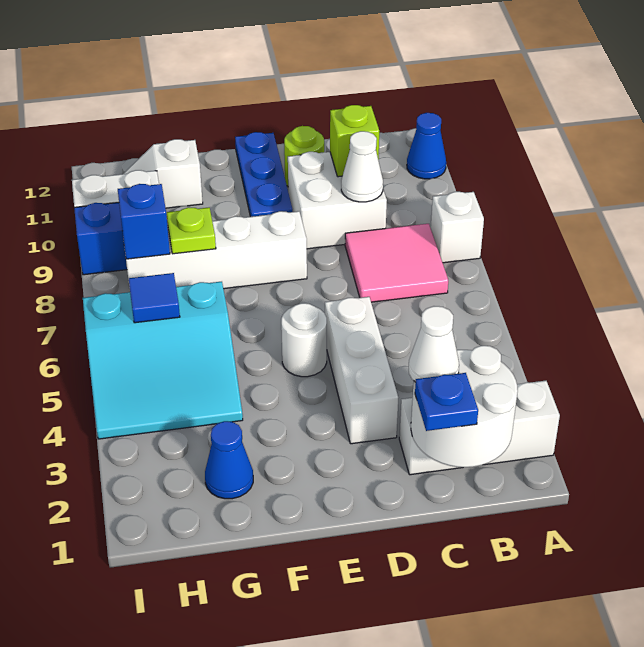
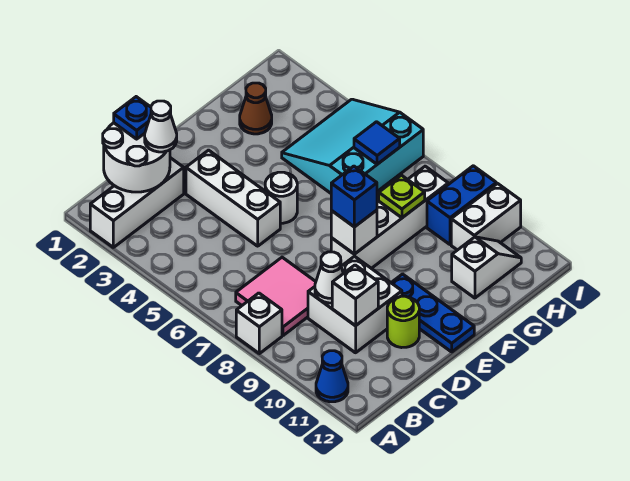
lime 1x1 brick [330,105,379,177] -> white 1x1 brick [332,265,378,326]
none -> white 1x1 brick [331,210,377,254]
blue 1x1 cone [205,421,253,499] -> brown 1x1 cone [240,83,272,134]
blue 1x1 brick [118,184,170,259] -> blue 1x1 brick moved to [331,166,377,227]

